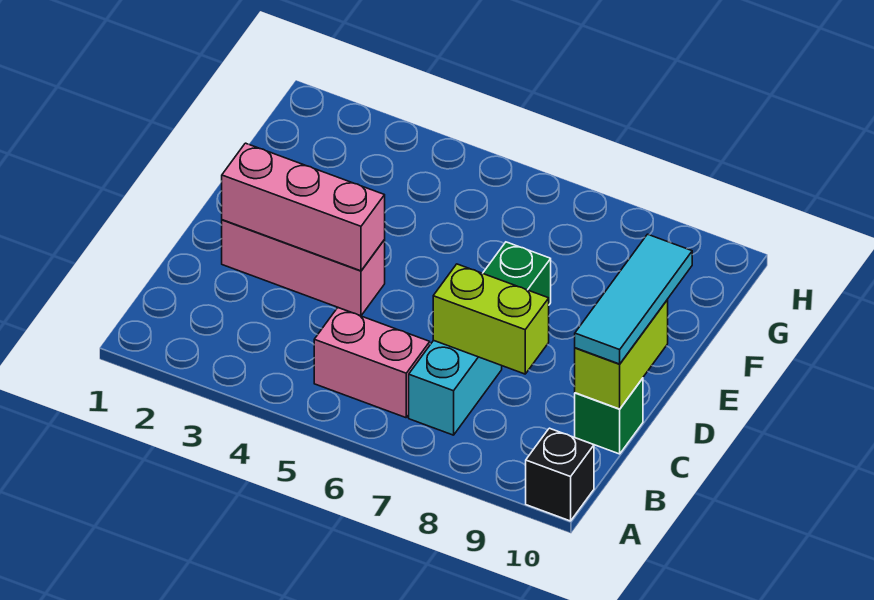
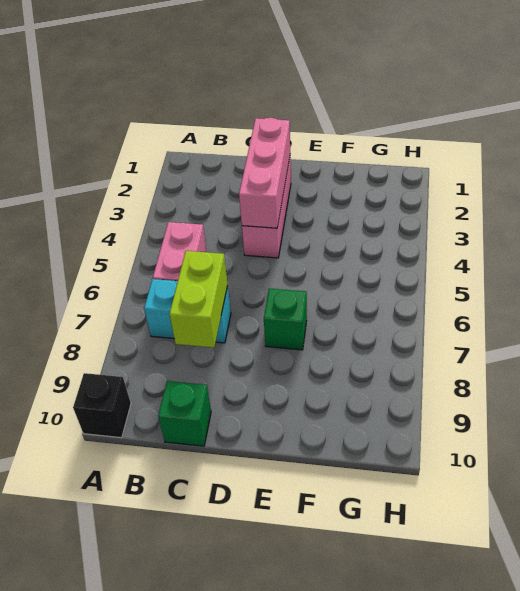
lime 1x2 brick [575,300,668,409] -> none
cyan 1x3 tile [575,234,692,364] -> none

